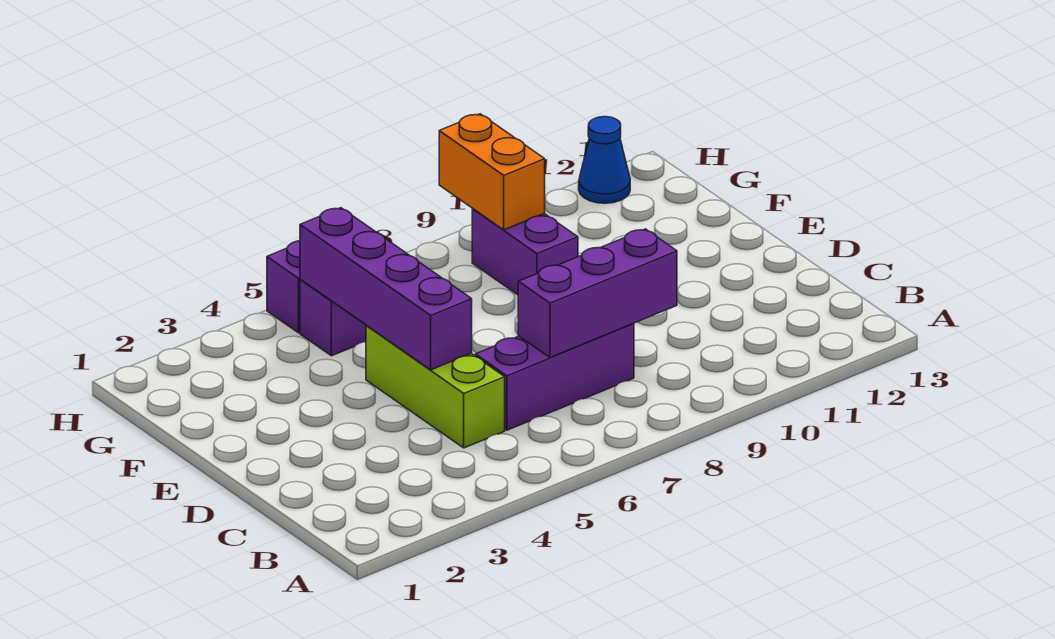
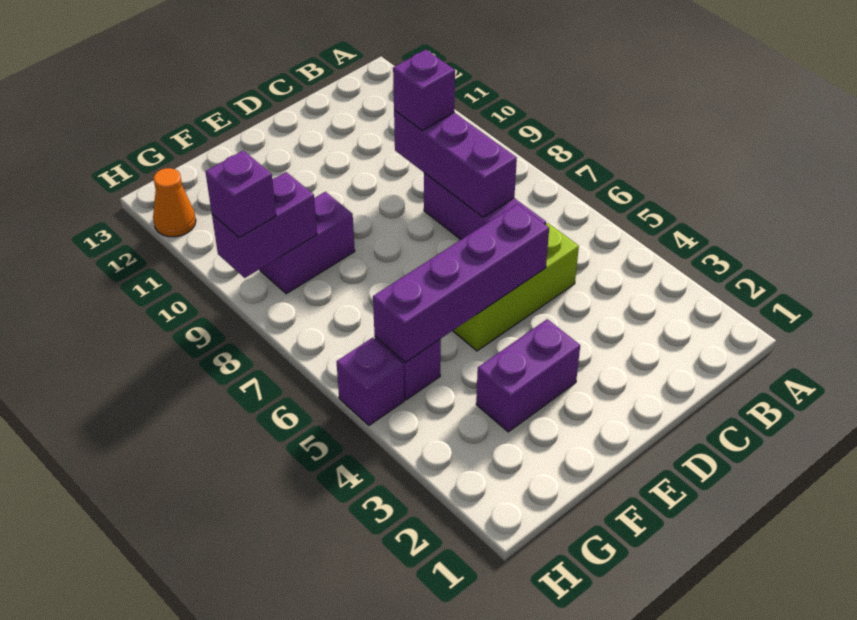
none -> purple 1x1 brick [393,50,455,131]
none -> purple 1x2 brick [476,319,580,432]
orange 1x2 brick [439,114,545,230] -> purple 1x2 brick [212,172,317,278]
none -> purple 1x1 brick [205,151,276,238]
blue 1x1 cone [579,117,630,203] -> orange 1x1 cone [153,168,196,237]

